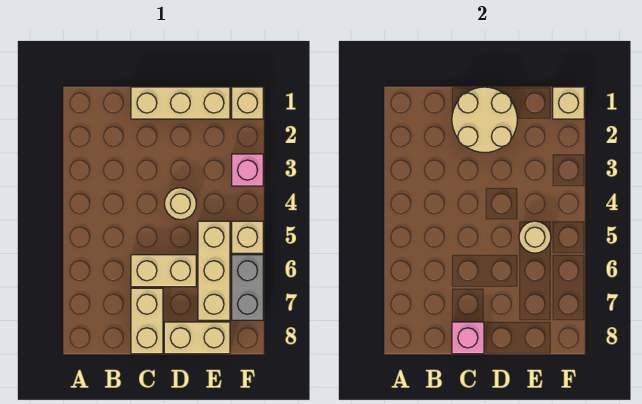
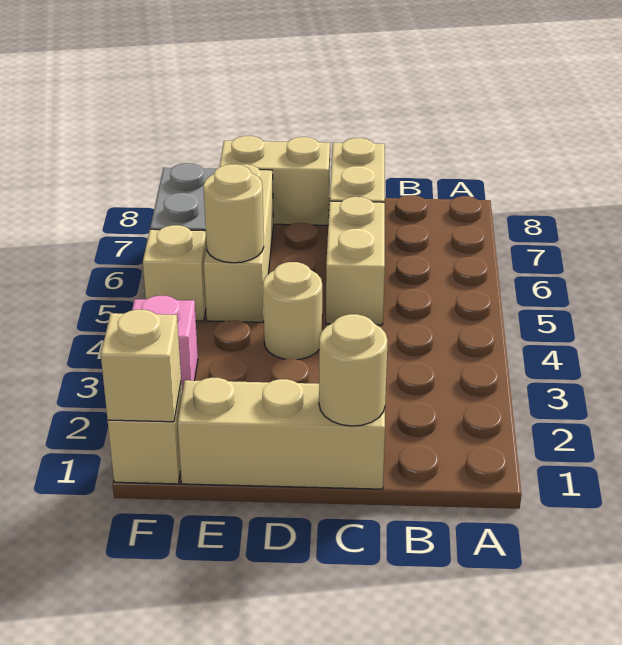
tan 2x2 round brick [452,87,517,153] -> tan 1x1 round brick [319,314,388,426]
tan 1x2 brick [131,255,196,287] -> tan 1x2 brick turned to [326,197,385,325]
pink 1x1 brick [452,322,484,354] -> none

